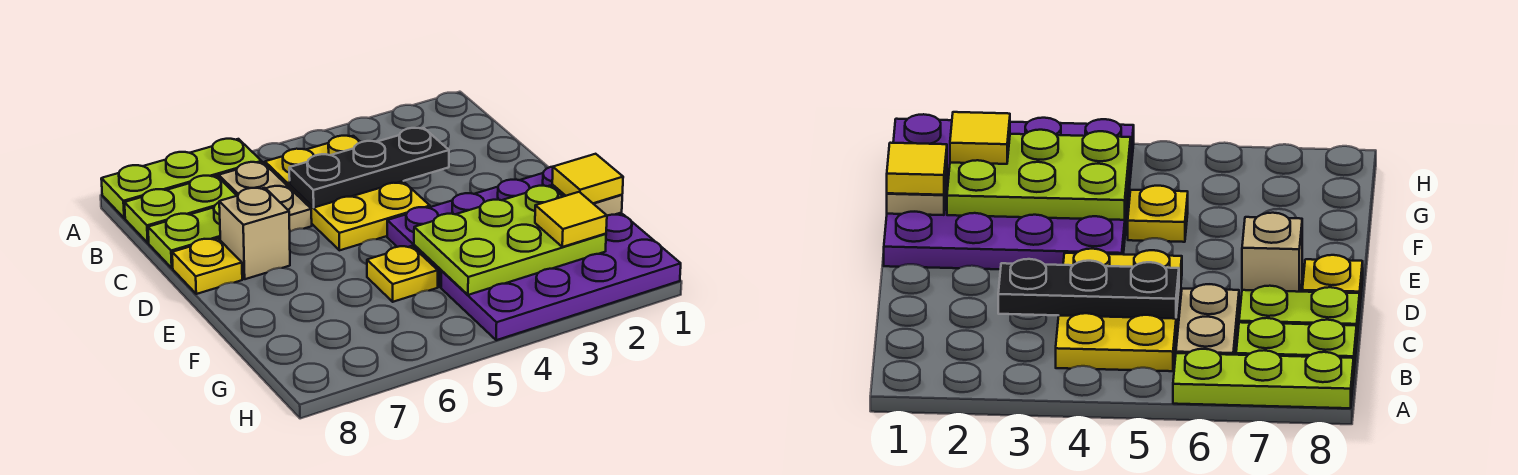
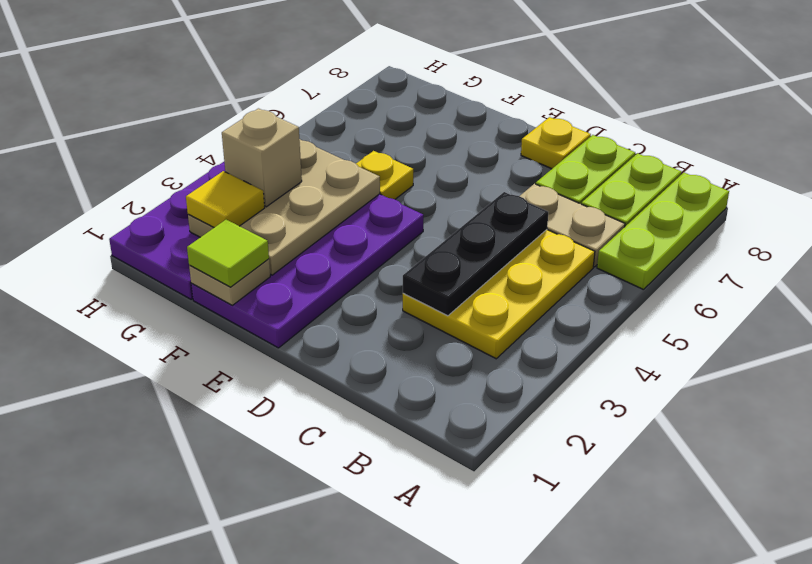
yellow 2x3 plate [265,136,430,250] -> yellow 2x3 plate turned to [403,230,595,359]
tan 1x1 brick [219,188,290,279] -> tan 1x1 brick moved to [222,108,302,207]
yellow 1x1 tile [552,154,623,203] -> lime 1x1 tile [187,220,269,287]
lime 2x3 plate [414,186,606,295] -> tan 2x3 plate [188,139,380,275]

